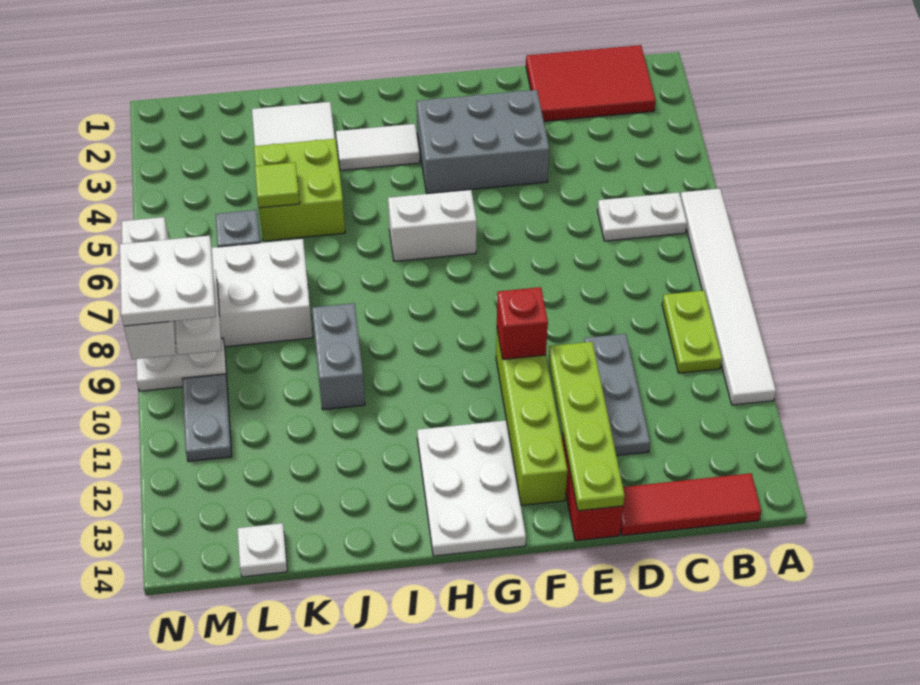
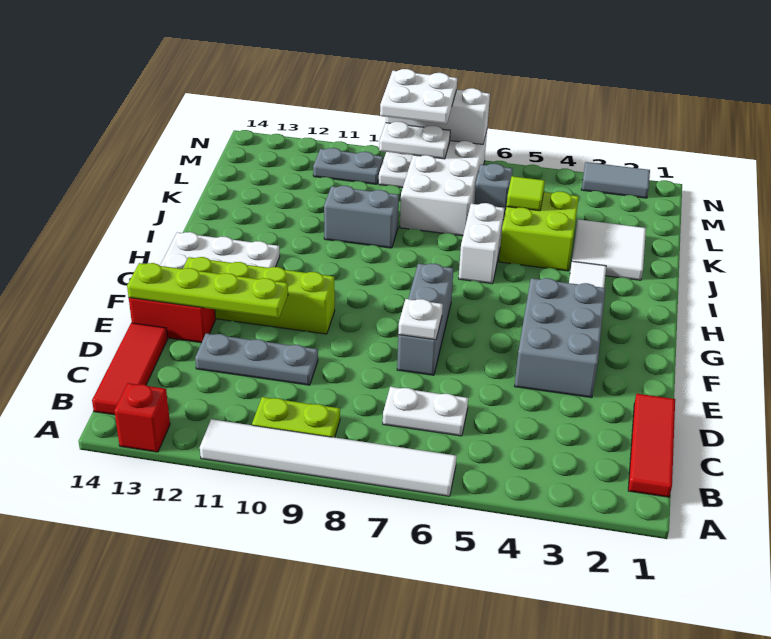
red 2x3 tile [526,45,655,121] -> red 1x3 tile [628,394,675,497]
white 1x2 plate [597,192,687,241] -> white 1x2 plate turned to [383,387,468,436]
none -> grey 1x3 brick [397,263,453,375]
red 1x1 brick [497,287,548,359] -> red 1x1 brick moved to [114,383,170,452]
white 1x2 brick [388,190,477,261] -> white 1x2 brick moved to [459,203,504,284]
white 1x1 plate [237,523,287,577] -> white 1x1 plate moved to [398,299,443,340]
none -> grey 1x2 tile [582,162,650,198]

